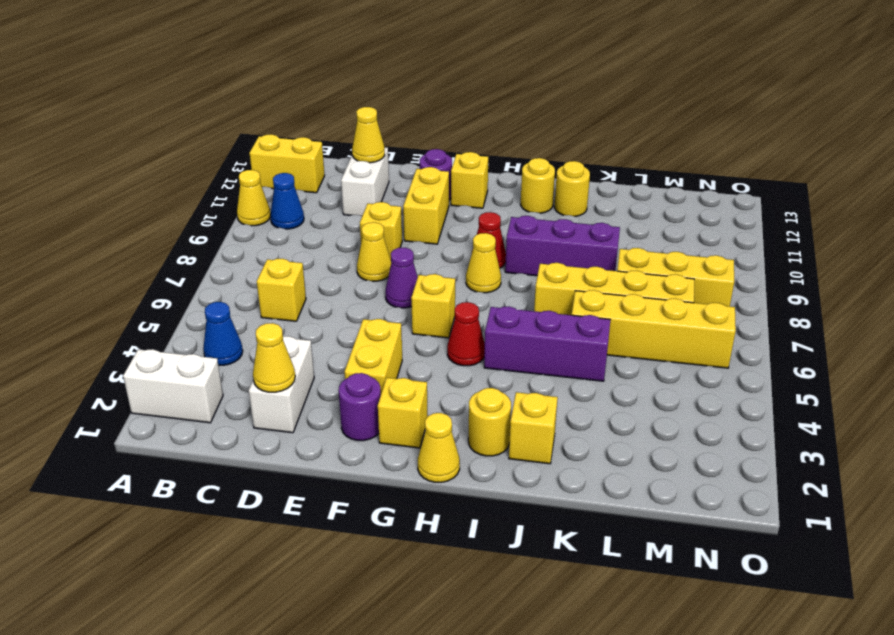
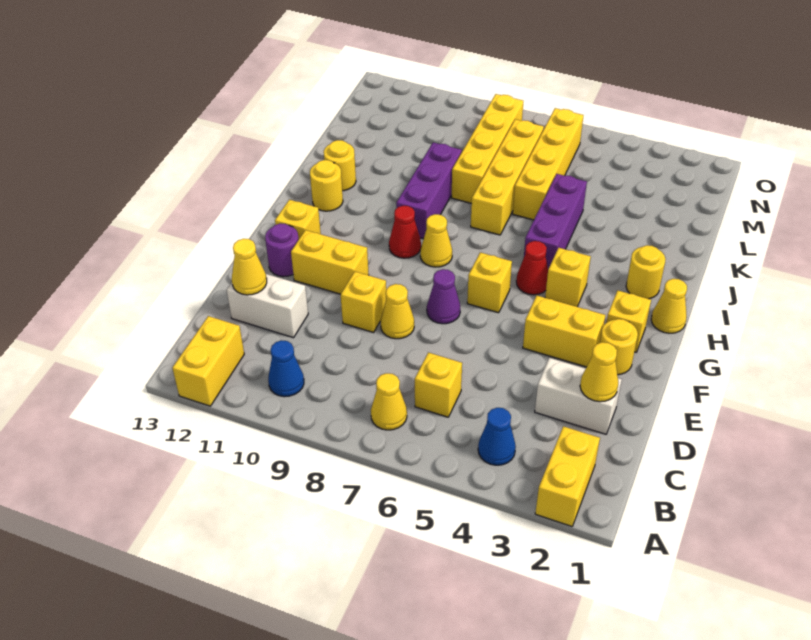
white 1x2 brick [123,349,223,423] -> yellow 1x2 brick [535,426,600,526]
yellow 1x1 cone [237,170,271,226] -> yellow 1x1 cone moved to [371,373,407,430]
purple 1x1 round brick [339,373,381,441] -> yellow 1x1 round brick [600,319,638,375]
yellow 1x1 brick [509,392,558,464] -> yellow 1x1 brick moved to [545,248,591,307]
yellow 1x3 brick [617,248,734,306] -> yellow 1x4 brick [452,94,524,203]

